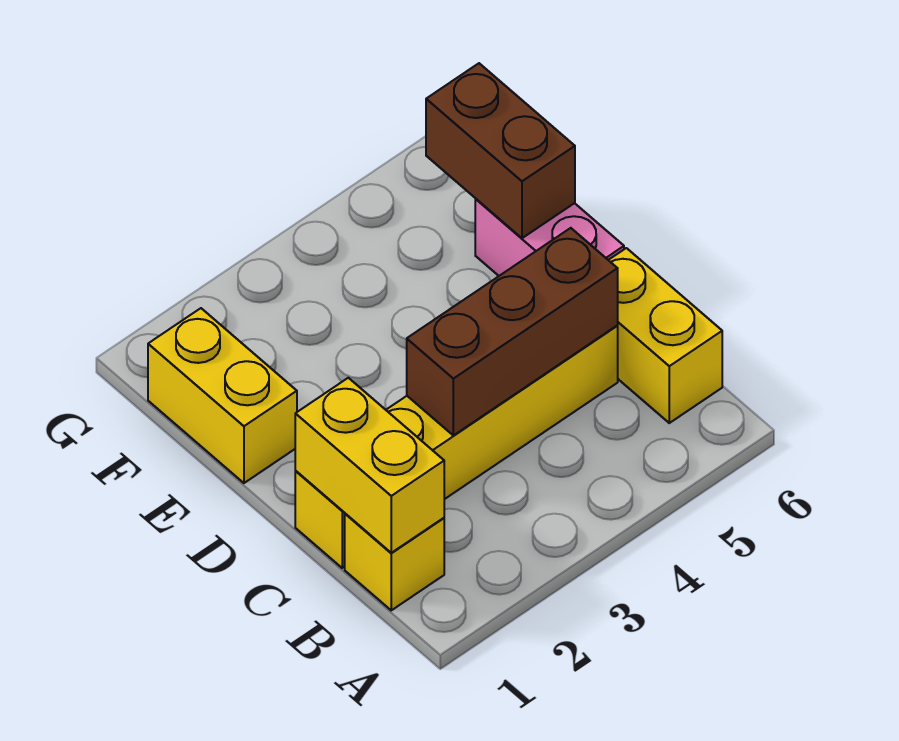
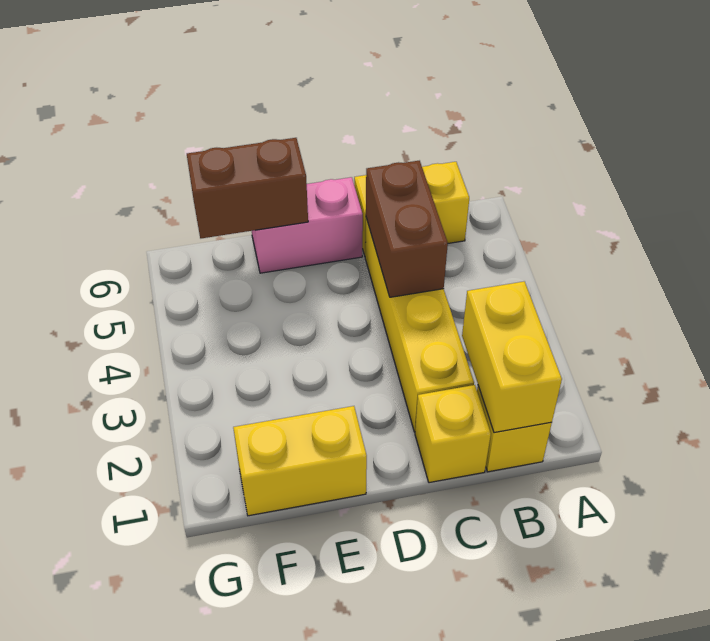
yellow 1x2 brick [295,378,444,553] -> yellow 1x2 brick turned to [462,281,562,433]
brown 1x3 brick [407,228,618,435] -> brown 1x2 brick [366,161,448,297]

